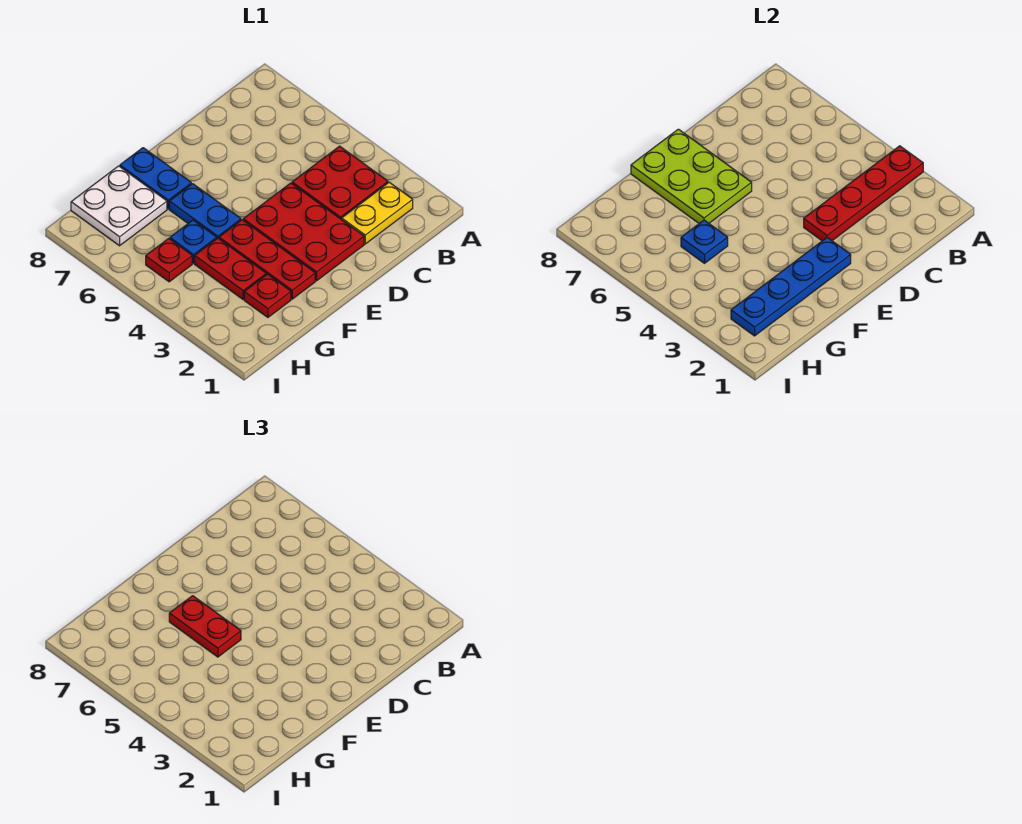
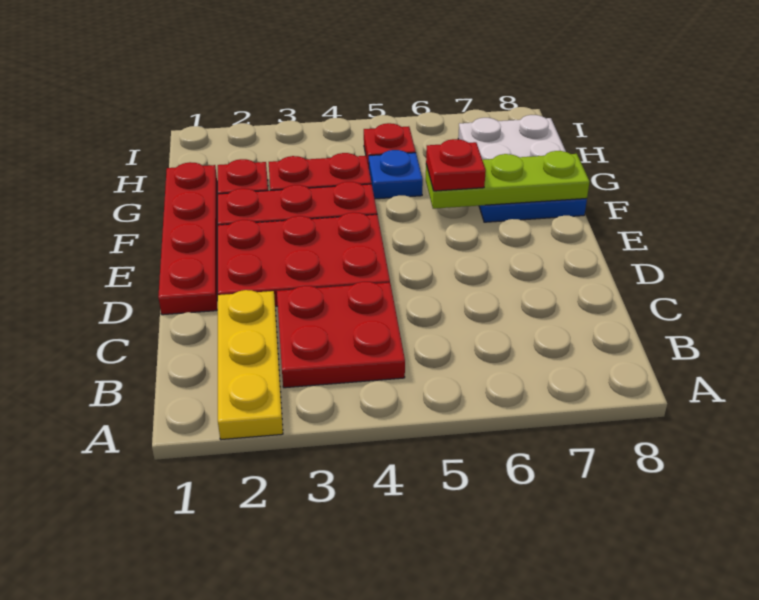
red 1x4 plate [804,146,923,241] -> red 1x4 plate moved to [158,162,217,315]
yellow 1x2 plate [342,182,413,244] -> yellow 1x3 plate [218,290,283,440]
blue 1x4 plate [731,238,851,336] -> none
lime 2x3 plate [631,129,752,223] -> lime 1x3 plate [426,151,590,209]
blue 1x2 plate [169,184,241,238] -> none
red 1x2 plate [169,596,241,657] -> red 1x1 plate [426,139,486,191]
blue 1x1 plate [681,220,728,263] -> none

